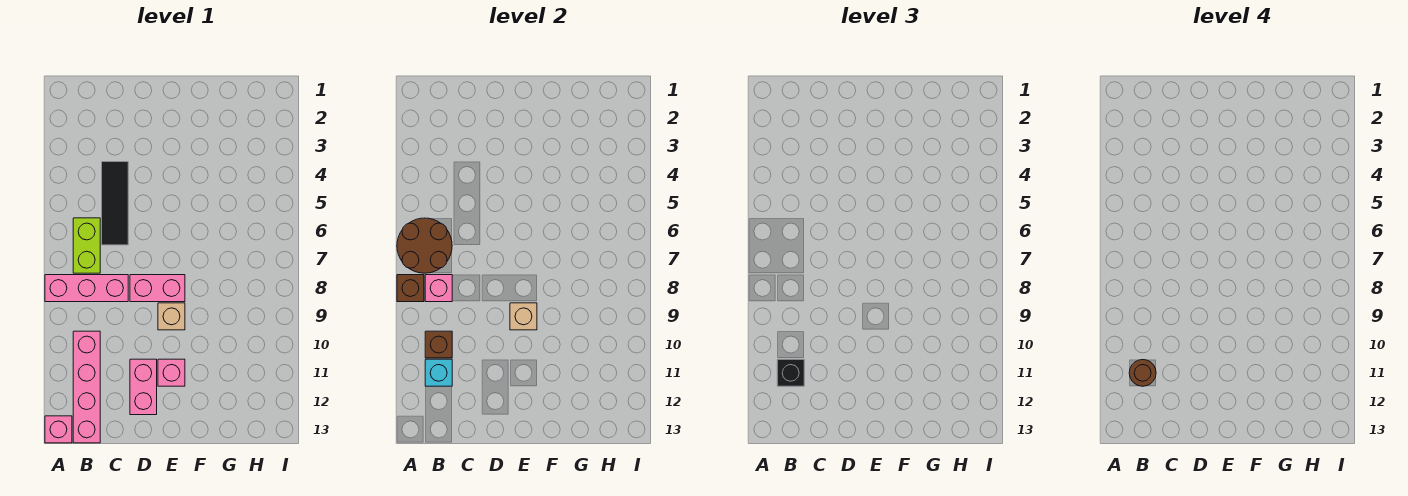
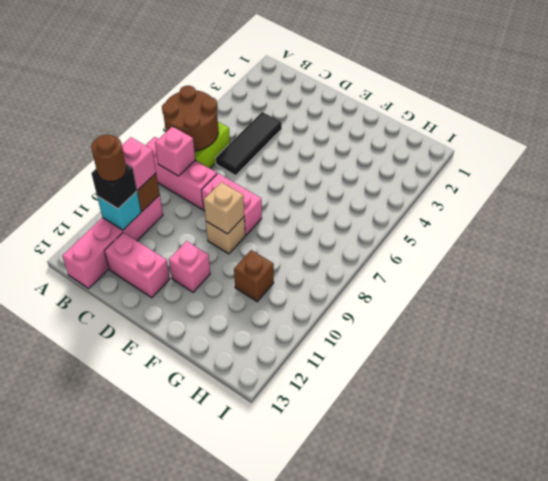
brown 1x1 brick [397,275,424,302] -> brown 1x1 brick moved to [234,250,274,301]
pink 1x1 brick [45,416,72,443] -> pink 1x1 brick moved to [122,137,156,190]
pink 1x2 brick [130,359,157,415] -> pink 1x2 brick turned to [105,232,170,298]

